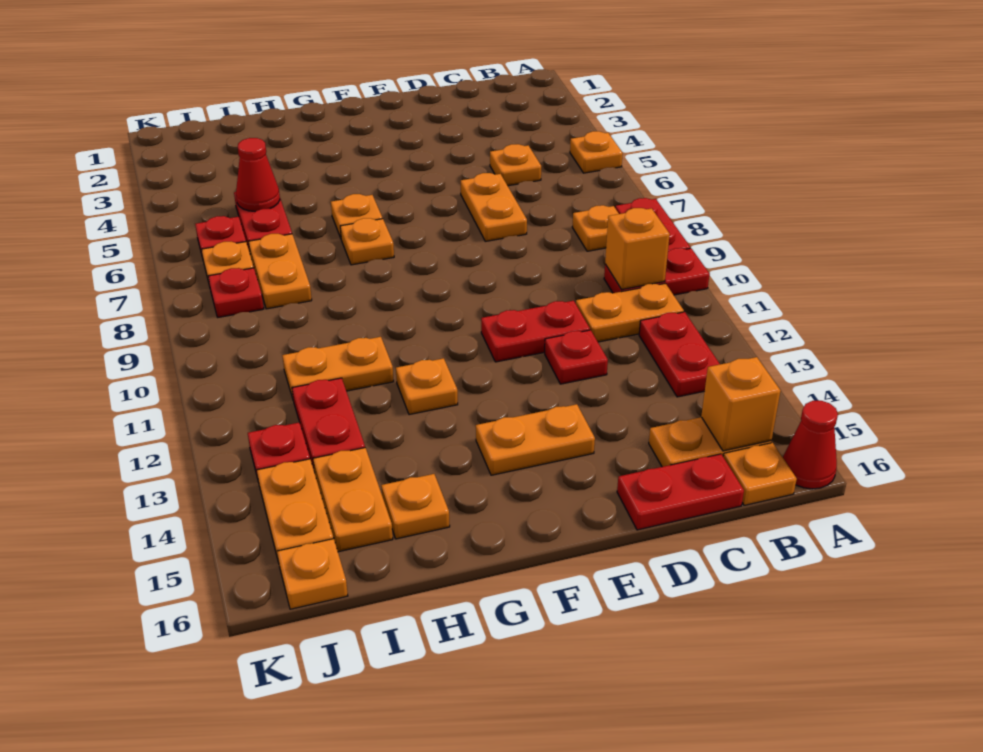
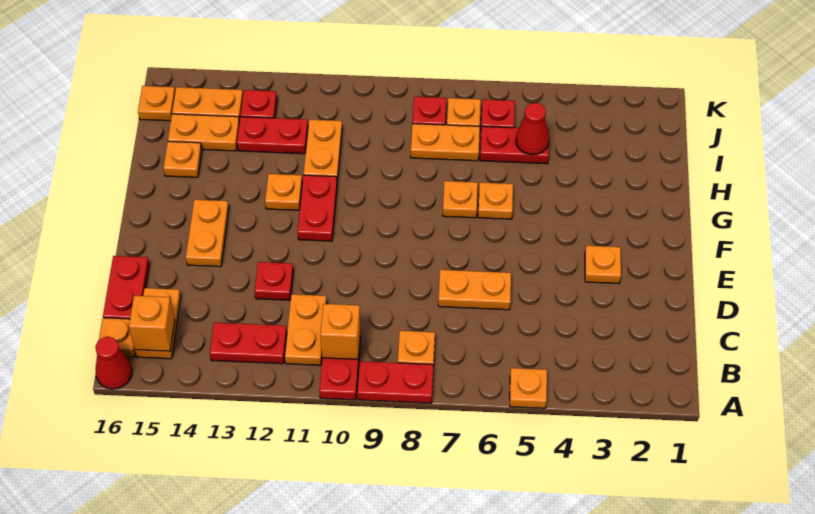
orange 1x1 plate [490,144,541,186] -> orange 1x1 plate moved to [585,246,621,284]
red 1x2 plate [481,301,590,362] -> red 1x2 plate moved to [298,175,337,241]

